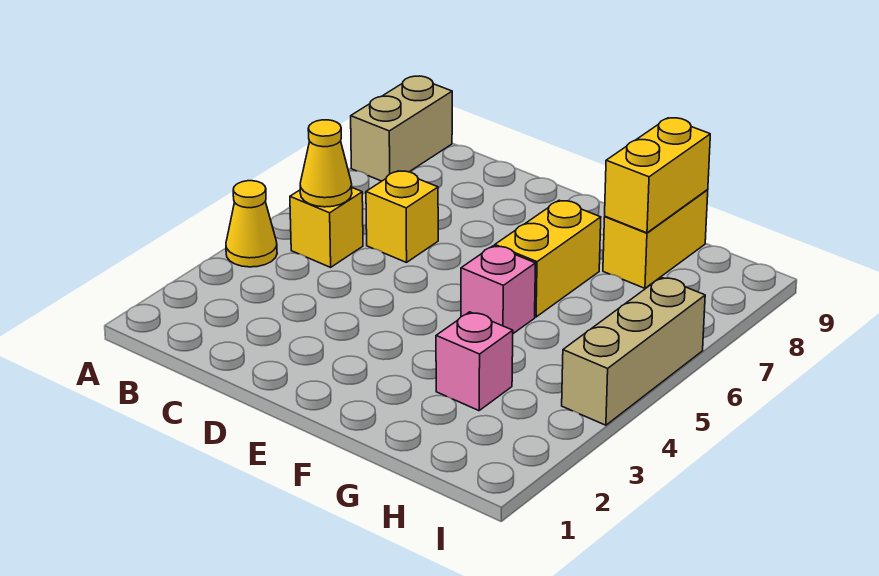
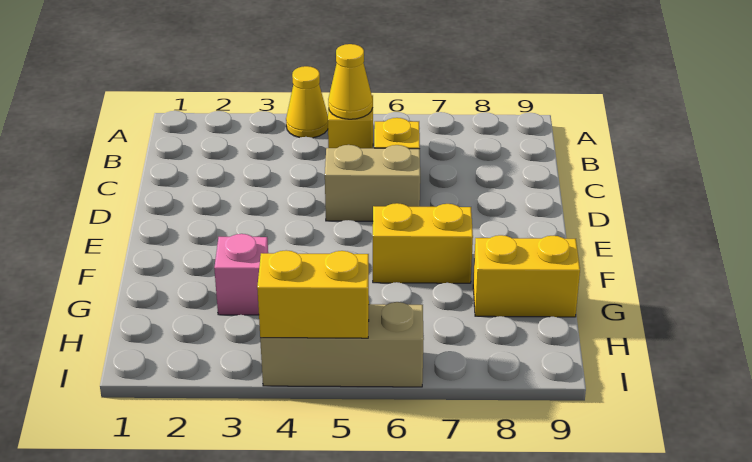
tan 1x2 brick [351,76,452,181] -> tan 1x2 brick moved to [325,145,420,221]
pink 1x1 brick [461,246,535,334] -> none
yellow 1x2 brick [605,118,710,233] -> yellow 1x2 brick moved to [257,250,369,338]

